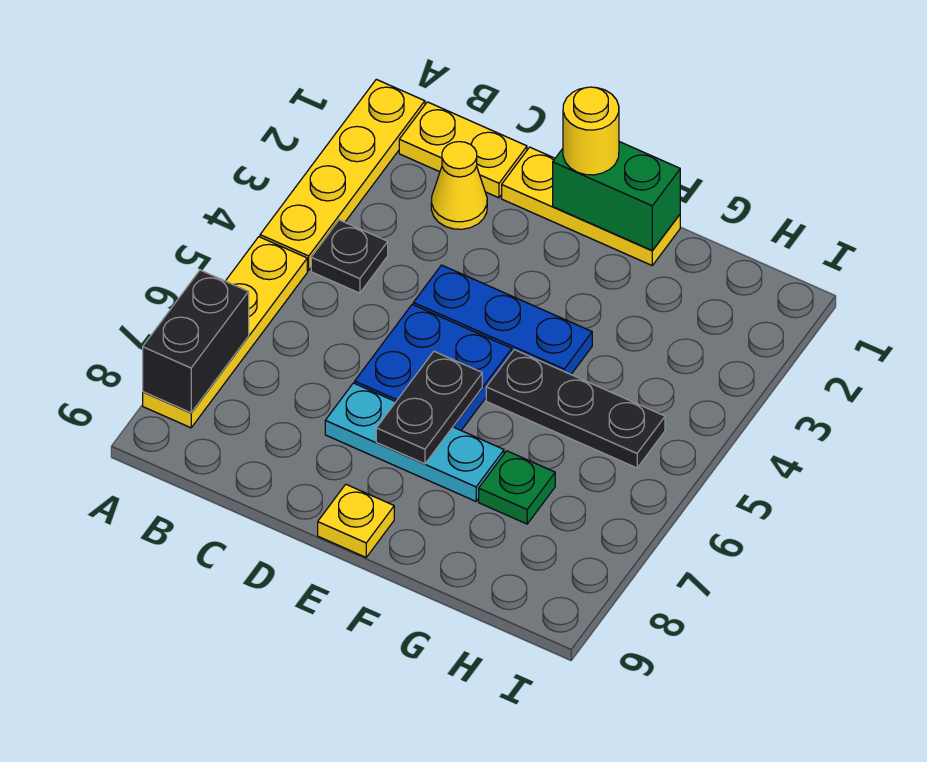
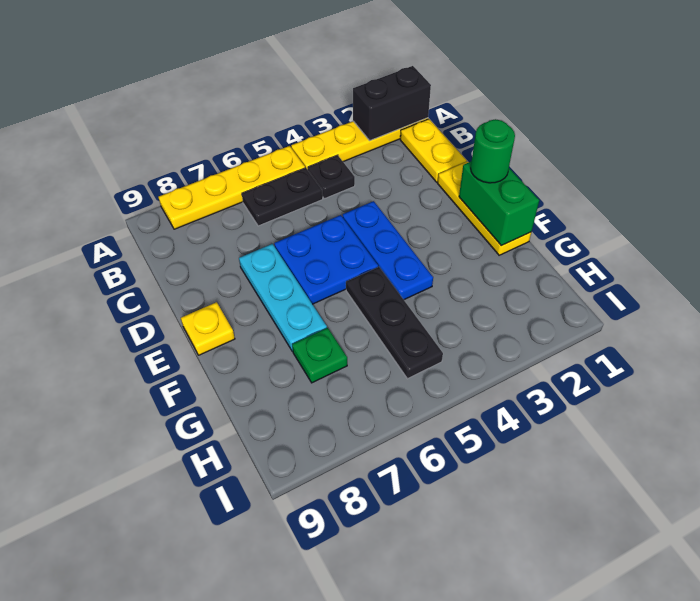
black 1x2 brick [143,270,249,413] -> black 1x2 brick moved to [353,66,431,141]
yellow 1x1 cone [431,142,487,229] -> none
yellow 1x1 round brick [563,87,619,175] -> green 1x1 round brick [471,119,515,183]
black 1x2 plate [376,351,482,464] -> black 1x2 plate moved to [242,168,323,226]

